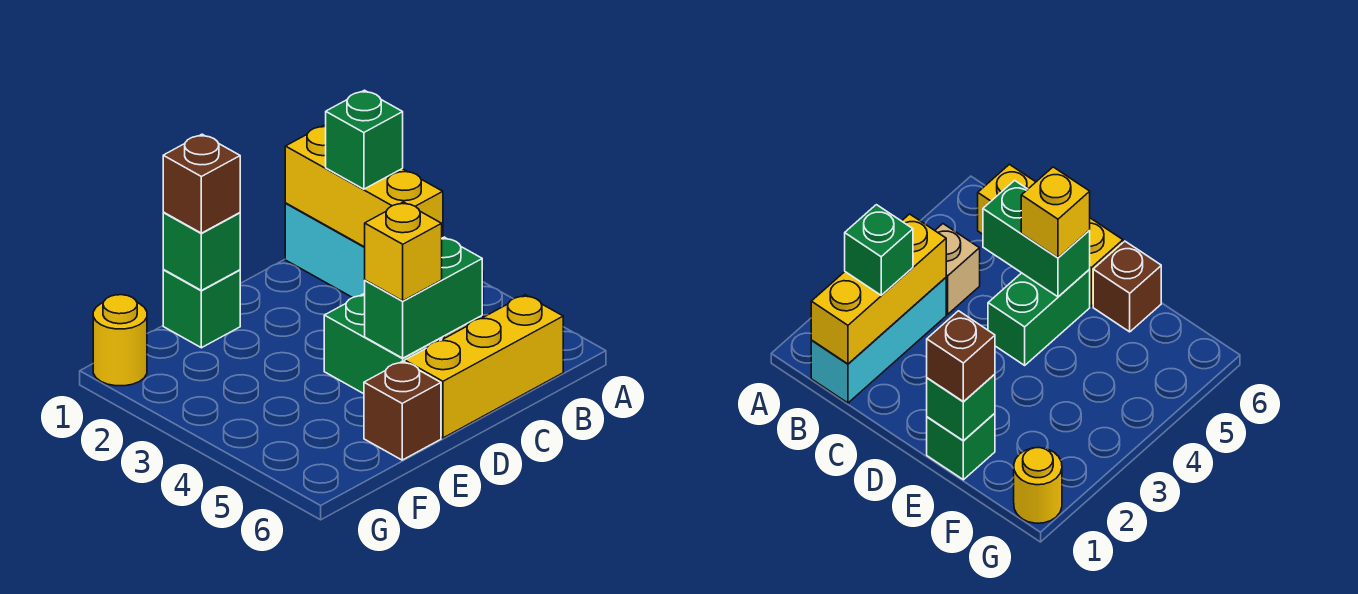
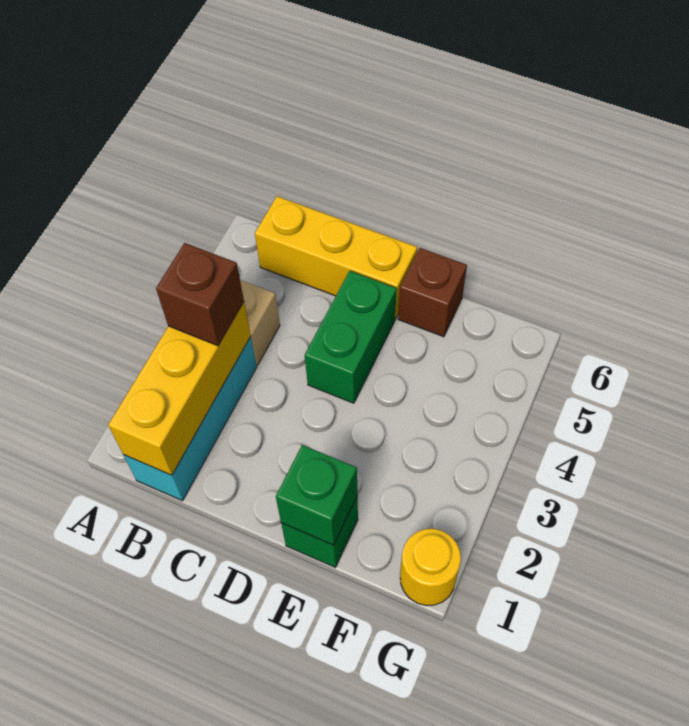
green 1x1 brick [326,90,403,189] -> none
green 1x2 brick [365,237,482,358] -> none
yellow 1x1 brick [365,202,442,301] -> none
brown 1x1 brick [163,134,240,233] -> brown 1x1 brick moved to [156,243,244,346]

